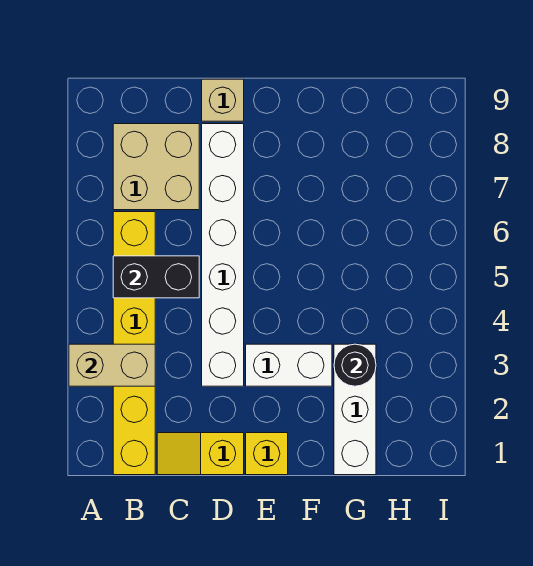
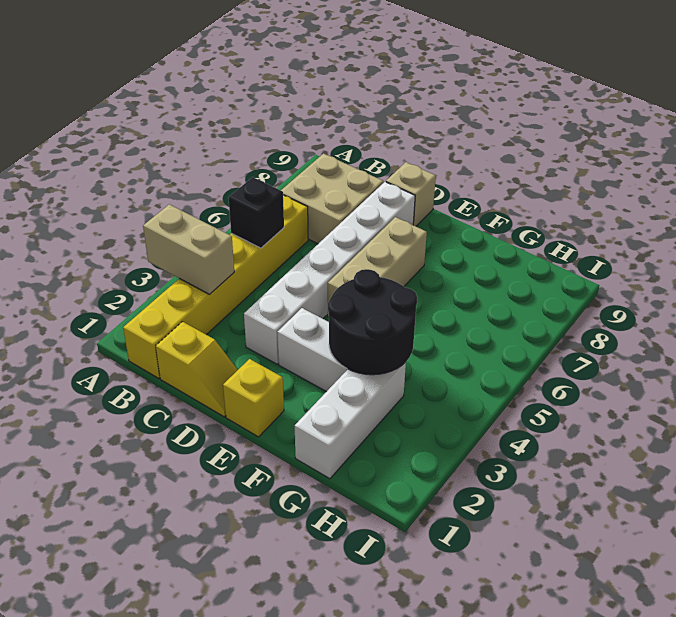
black 1x2 brick [113,256,199,298] -> black 1x1 brick [228,177,284,248]
yellow 1x2 slope [157,433,244,475] -> yellow 1x2 slope turned to [156,322,238,417]
none -> tan 1x3 brick [328,217,427,317]
black 1x1 round brick [334,344,376,386] -> black 2x2 round brick [328,269,417,375]

